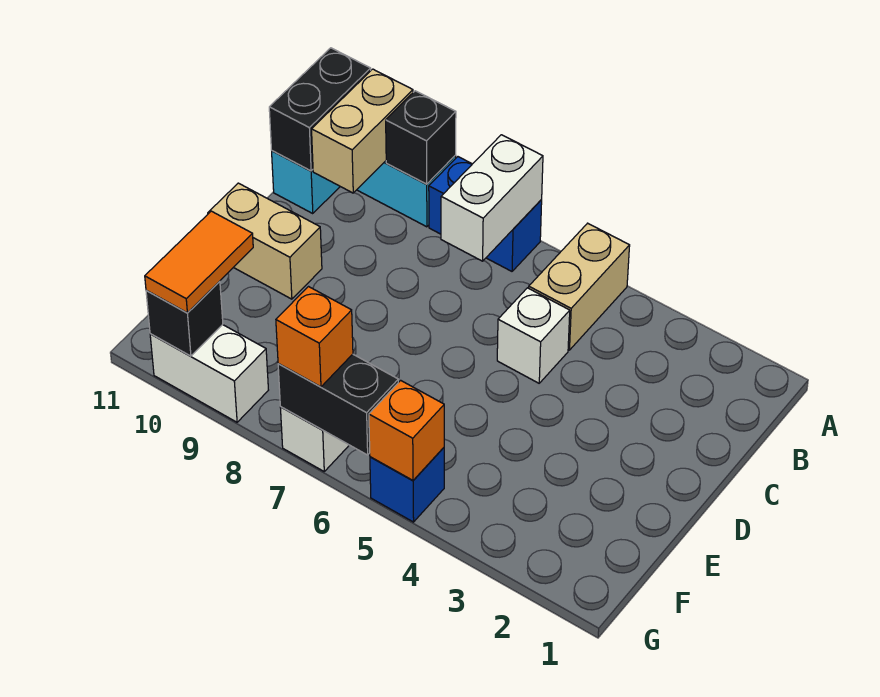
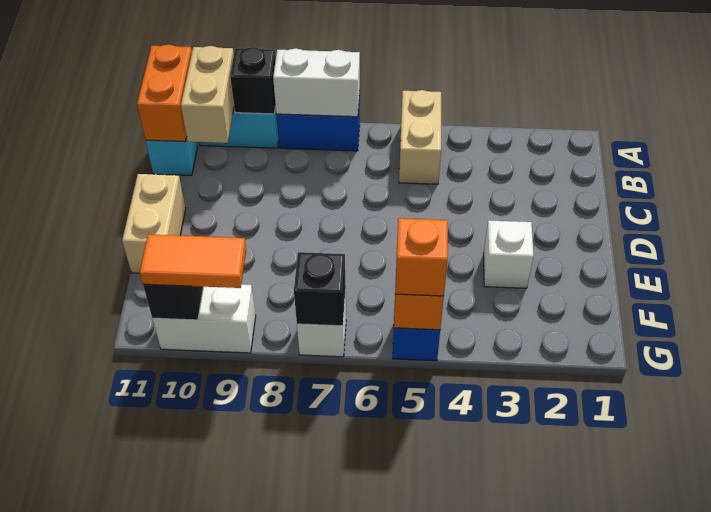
white 1x2 brick [441,135,543,261] -> white 1x2 brick turned to [273,48,360,117]
black 1x2 brick [269,48,371,171] -> orange 1x2 brick [137,44,192,142]
white 1x1 brick [497,288,570,383] -> white 1x1 brick moved to [484,220,534,288]
tan 1x2 brick [208,183,322,299] -> tan 1x2 brick turned to [122,174,186,273]
orange 1x2 tile [145,211,253,313] -> orange 1x2 tile turned to [140,234,246,288]
black 1x2 brick [278,354,398,455] -> black 1x1 brick [294,252,346,326]
orange 1x1 brick [276,287,353,387] -> orange 1x1 brick moved to [395,218,448,296]

